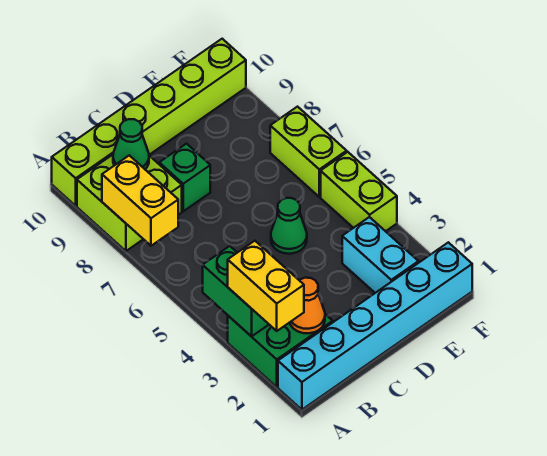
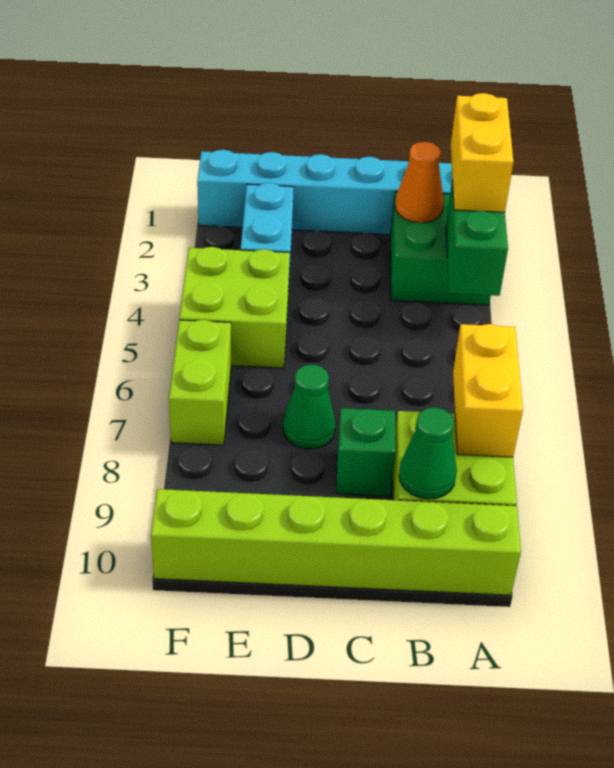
green 1x1 cone [271,198,307,254] -> green 1x1 cone moved to [283,364,336,449]
lime 1x2 brick [321,152,397,231] -> lime 2x2 brick [179,247,290,368]

